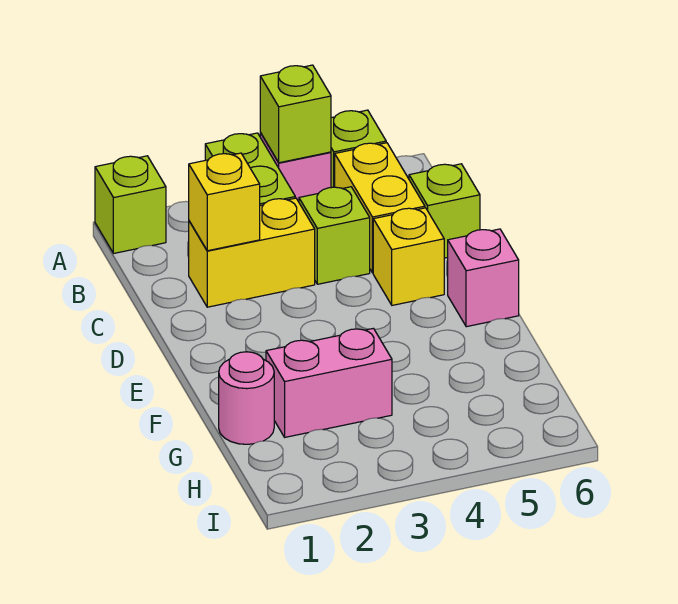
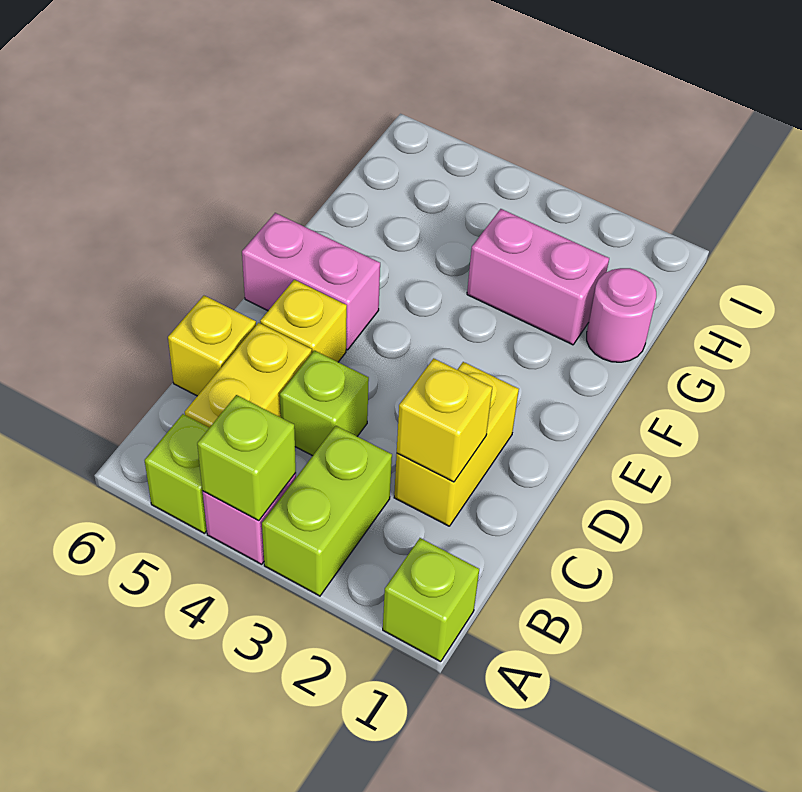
yellow 1x2 brick [189,198,315,307] -> yellow 1x2 brick turned to [394,362,519,526]
lime 1x1 brick [409,164,480,258] -> yellow 1x1 brick [168,296,256,396]
pink 1x1 brick [448,229,519,327] -> pink 1x2 brick [242,213,380,350]

